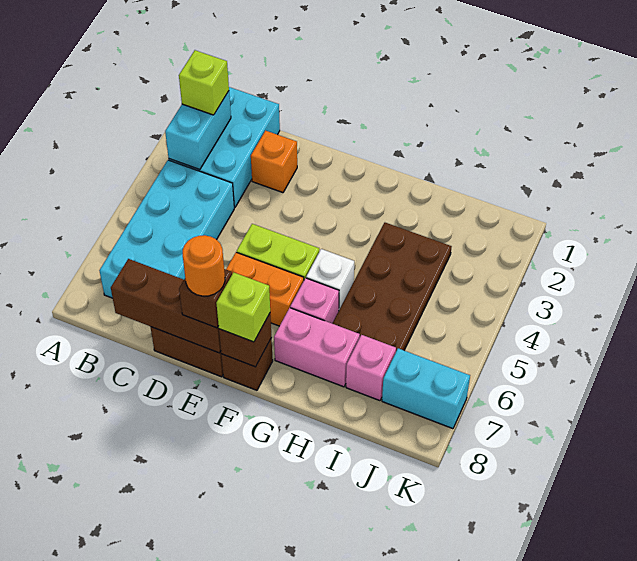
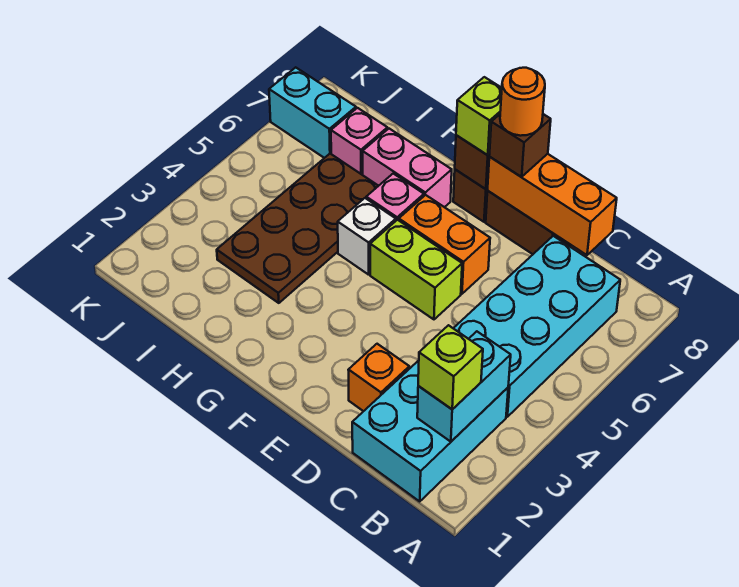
brown 1x3 brick [111,259,221,353] -> orange 1x3 brick [488,154,617,255]

